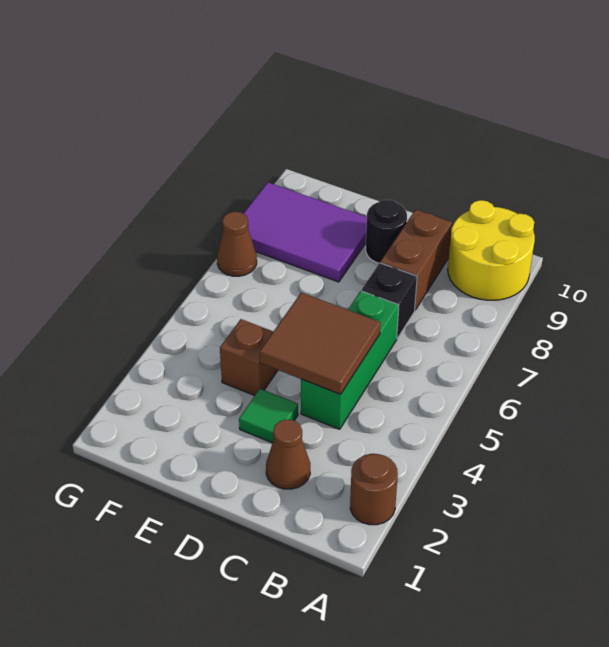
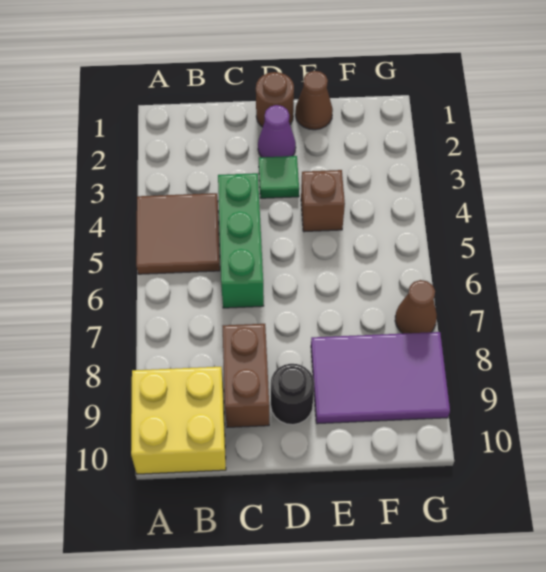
brown 1x1 round brick [350,454,398,525] -> brown 1x1 round brick moved to [256,72,294,127]
yellow 2x2 round brick [448,200,535,300] -> yellow 2x2 brick [131,367,226,474]
brown 1x1 cone [266,419,310,489] -> brown 1x1 cone moved to [295,71,333,130]
brown 2x2 tile [260,293,380,394] -> brown 2x2 tile moved to [136,193,220,274]
black 1x1 brick [362,263,417,338] -> none
none -> purple 1x1 cone [258,105,296,157]

